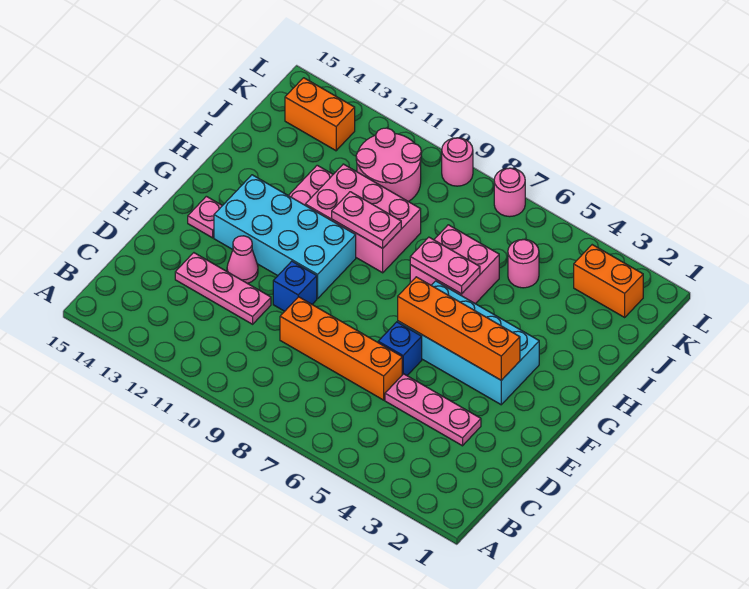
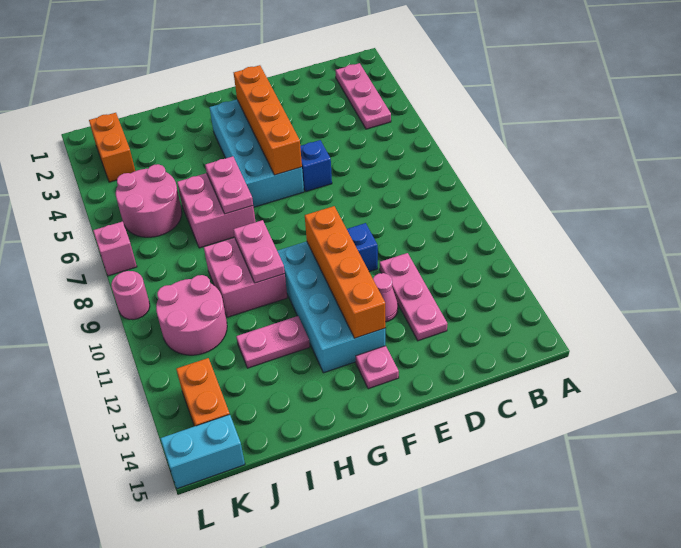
pink 1x3 plate [385,374,481,446] -> pink 1x3 plate moved to [336,63,391,129]
orange 1x4 brick [280,297,402,400] -> orange 1x4 brick moved to [305,206,385,338]
pink 2x3 brick [305,164,421,273] -> pink 2x2 brick [204,237,287,317]
pink 1x1 round brick [508,239,539,288] -> pink 2x2 round brick [116,164,182,237]
none -> cyan 1x2 brick [160,414,245,489]
pink 1x1 round brick [494,168,525,217] -> pink 1x1 brick [93,221,137,276]

